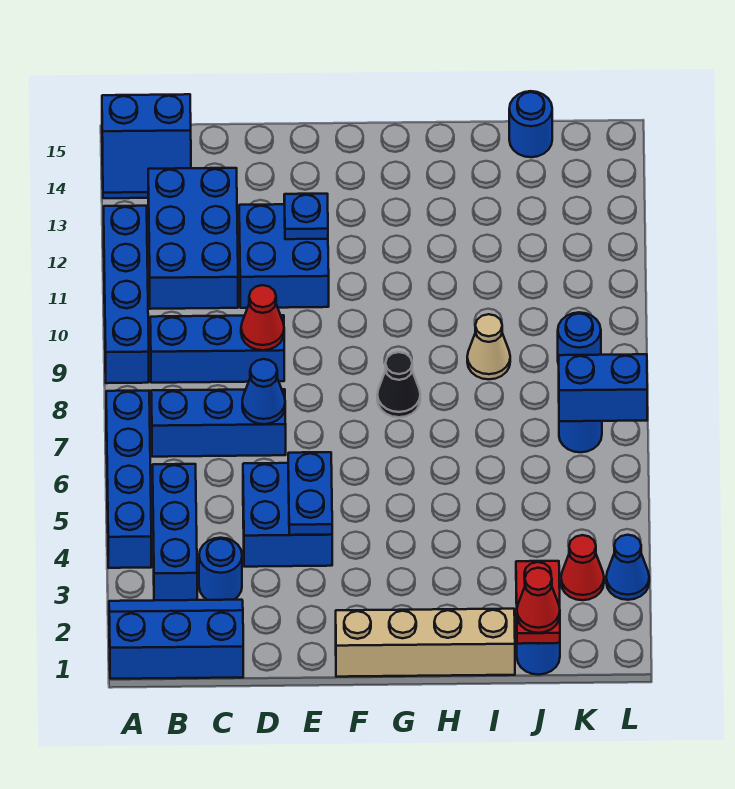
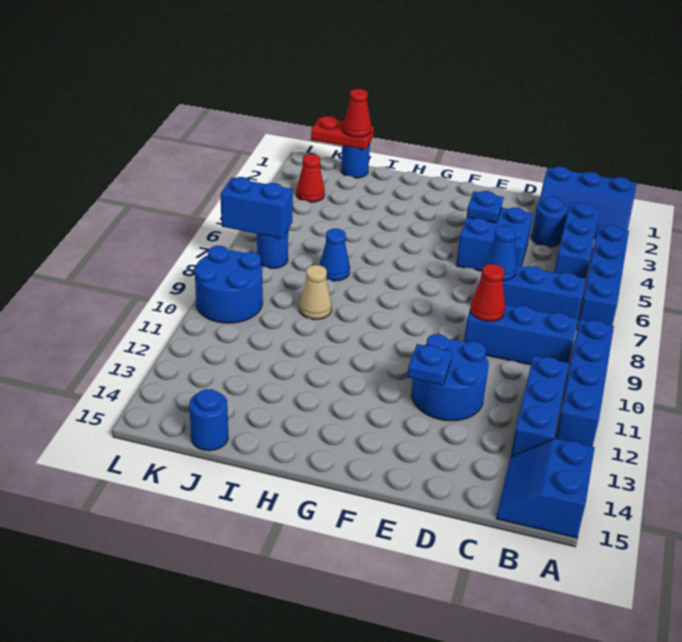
blue 2x2 slope [102,94,191,198] -> blue 2x2 slope turned to [496,439,595,538]
blue 2x3 brick [148,168,238,309] -> blue 1x3 brick [511,356,569,457]
blue 2x2 brick [239,204,329,308] -> blue 2x2 round brick [412,334,489,421]
blue 1x2 plate [288,452,332,535] -> blue 1x1 plate [467,191,503,223]
tan 1x4 brick [336,609,515,677] -> none
black 1x1 cone [377,352,420,417] -> none
red 1x2 plate [516,561,560,644] -> red 1x2 plate turned to [311,116,374,150]
blue 1x1 round brick [558,312,601,364] -> blue 2x2 round brick [195,246,263,323]
blue 1x1 cone [606,535,649,600] -> blue 1x1 cone moved to [319,229,350,281]

